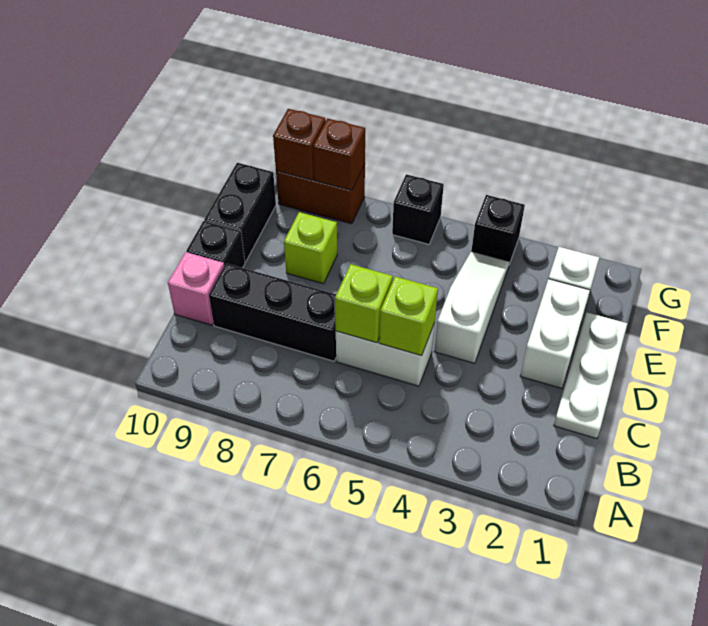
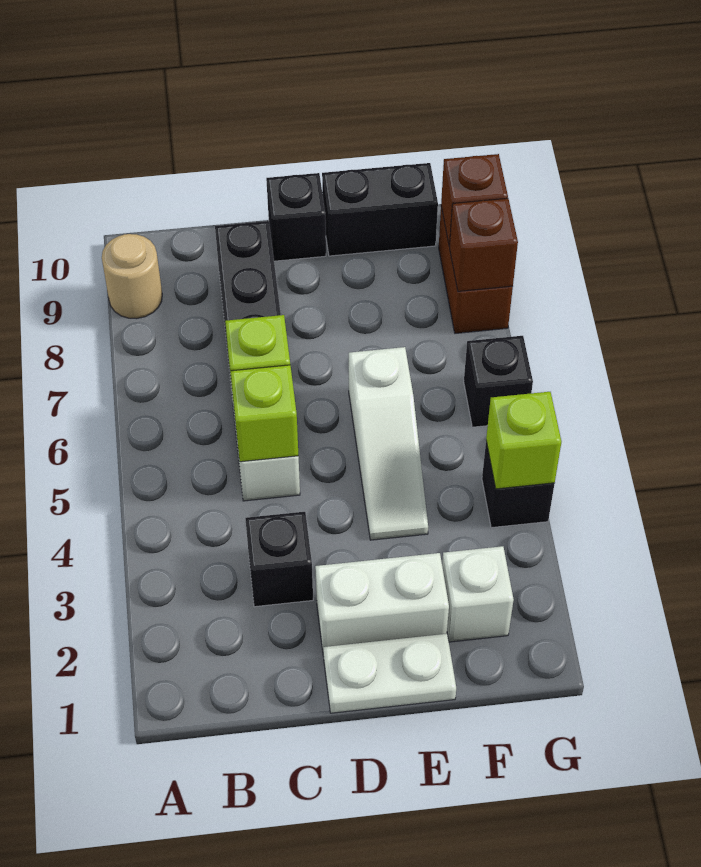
none -> tan 1x1 round brick [102,234,162,319]
white 1x3 plate [554,312,627,439] -> white 1x2 plate [323,634,456,713]
none -> black 1x1 brick [245,512,313,607]
pink 1x1 brick [168,252,224,325] -> none
white 1x3 slope [434,251,509,363] -> white 1x3 slope turned to [349,347,428,540]
lime 1x1 brick [284,212,337,284] -> lime 1x1 brick moved to [486,392,561,489]

